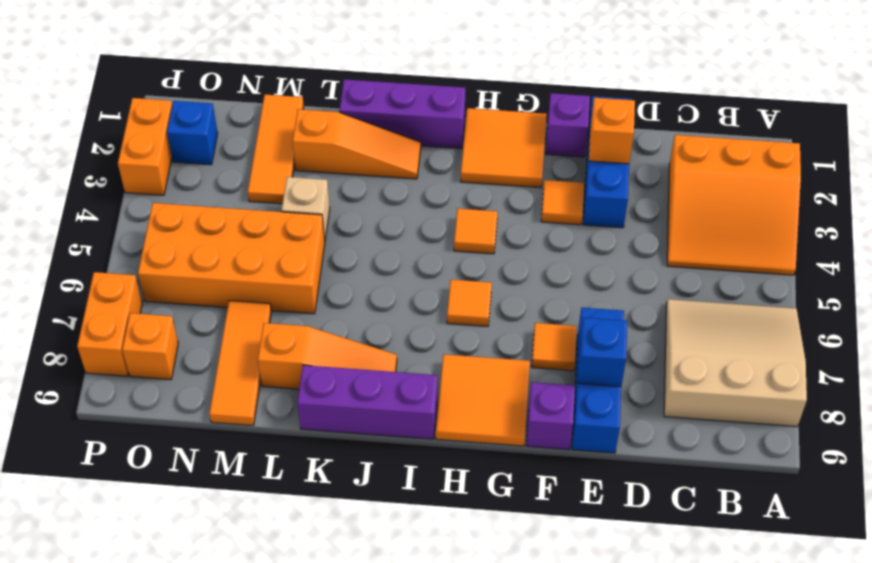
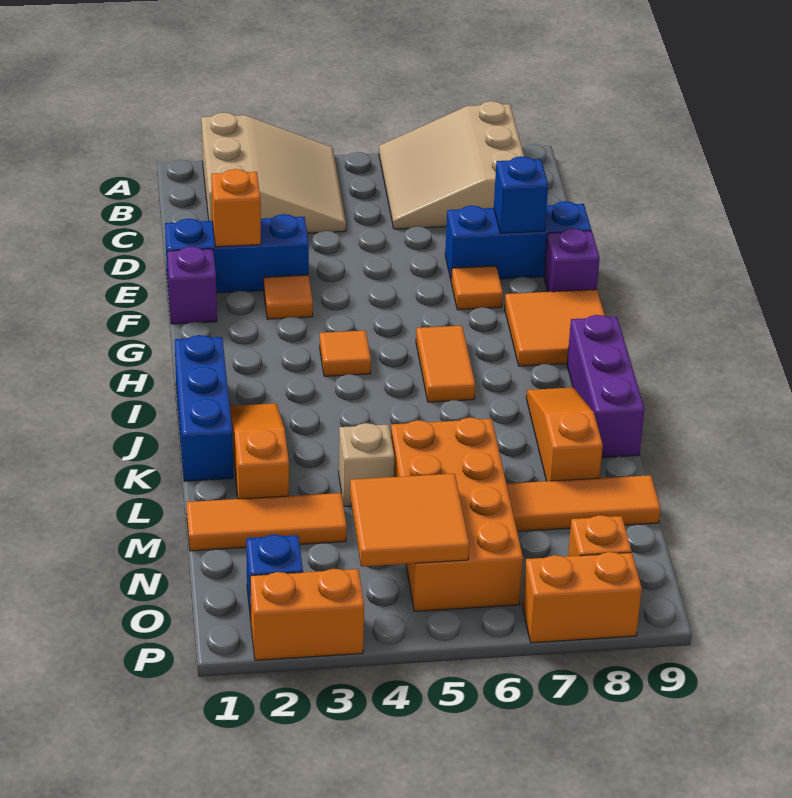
orange 3x3 slope [667,135,801,275] -> tan 3x3 slope [201,113,346,233]
orange 2x2 tile [461,108,547,188] -> orange 2x2 tile moved to [350,474,469,567]
orange 1x1 tile [447,280,492,326] -> orange 1x2 tile [416,326,475,402]
purple 1x3 brick [339,79,465,149] -> blue 1x3 brick [175,335,233,481]

